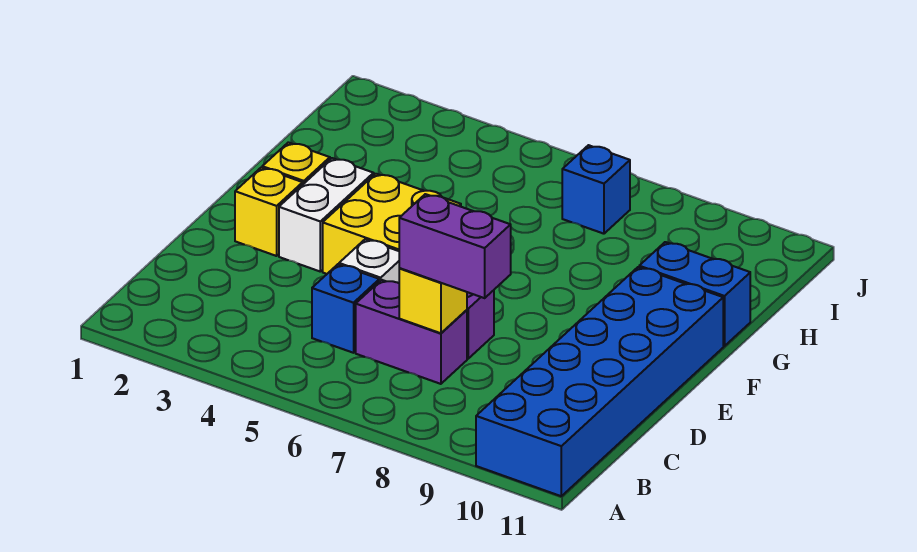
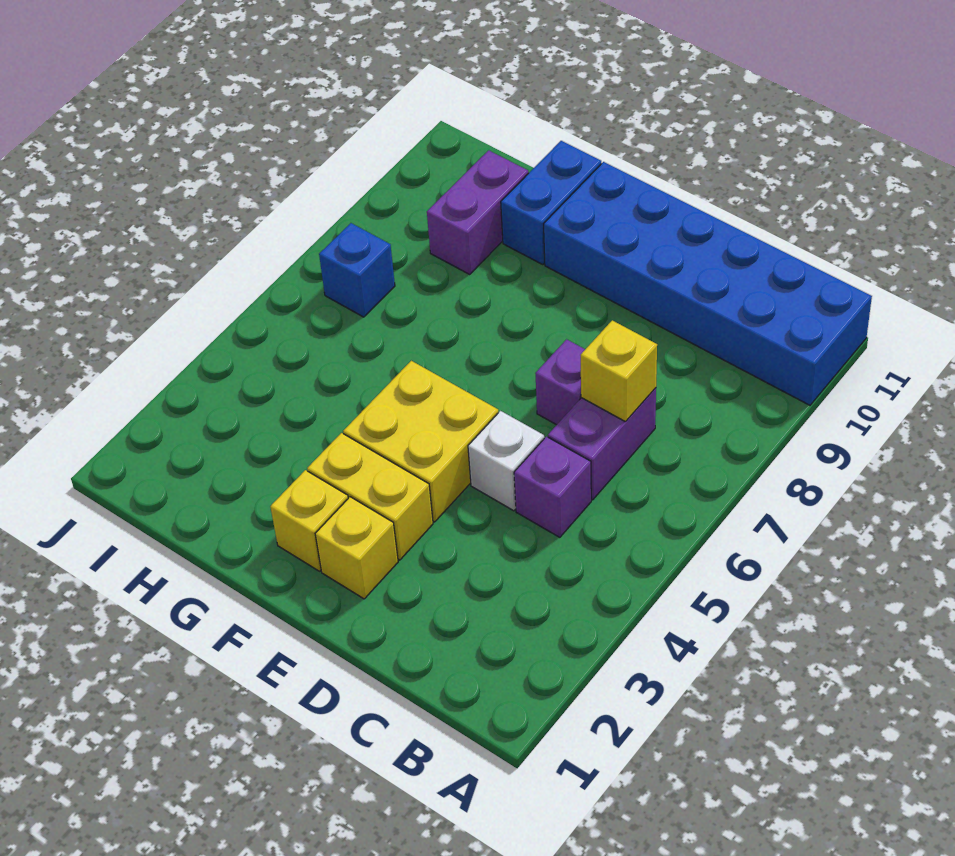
blue 1x1 brick [312,264,379,353] -> purple 1x1 brick [514,437,591,537]
purple 1x2 brick [399,194,511,298] -> purple 1x2 brick moved to [427,150,528,274]
white 1x2 brick [279,158,374,271] -> yellow 1x2 brick [307,433,433,560]

